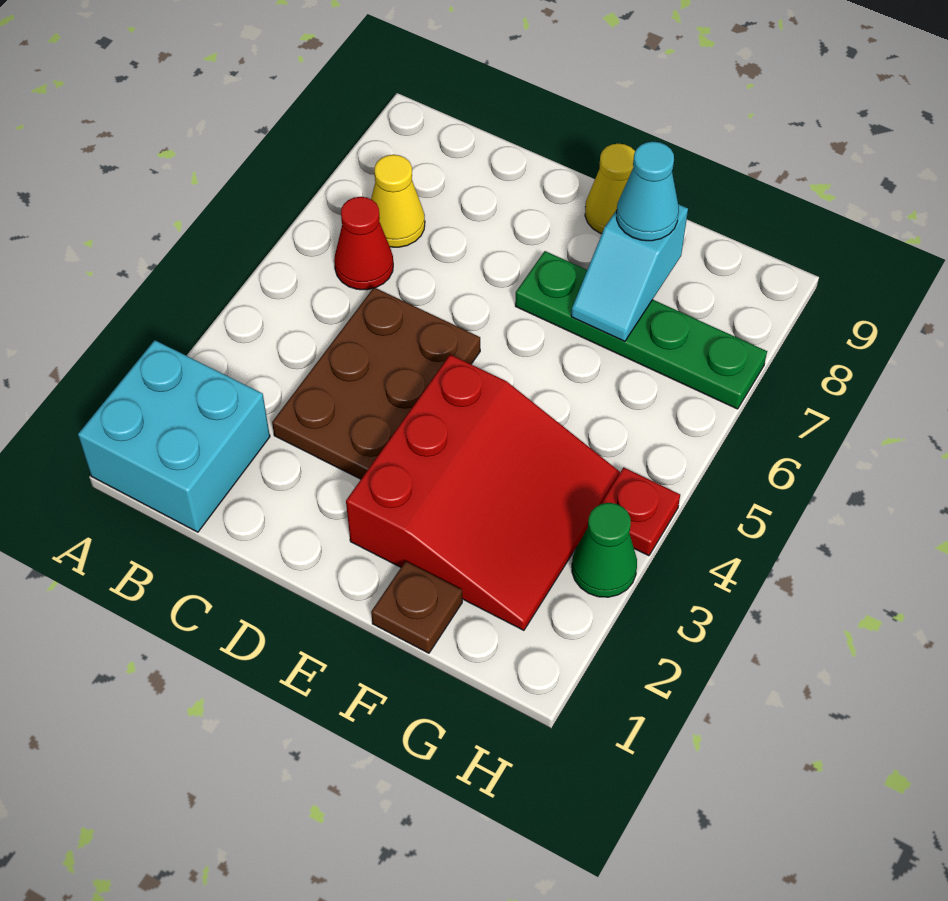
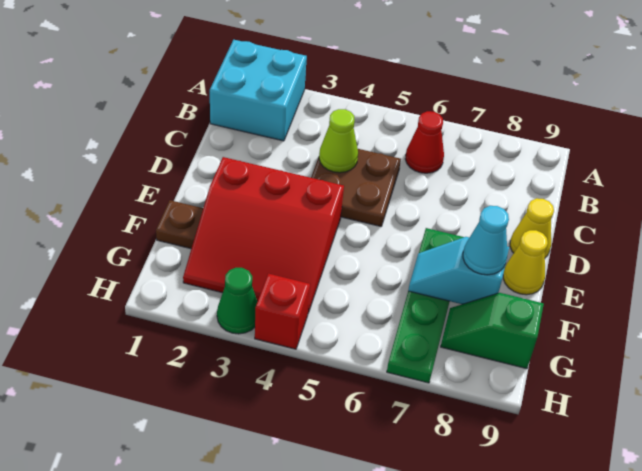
yellow 1x1 cone [371,154,425,247] -> yellow 1x1 cone moved to [510,198,554,258]
brown 2x3 plate [272,288,480,479] -> brown 2x2 plate [311,149,401,226]
none -> lime 1x1 cone [319,109,358,173]
none -> green 1x2 slope [441,293,544,369]
red 1x1 plate [601,468,680,556] -> red 1x1 brick [255,273,310,349]

